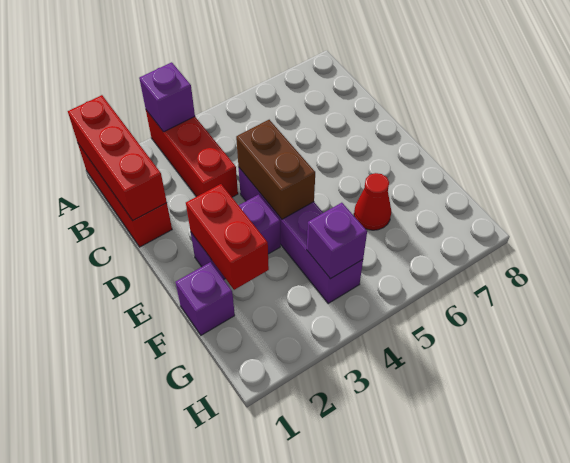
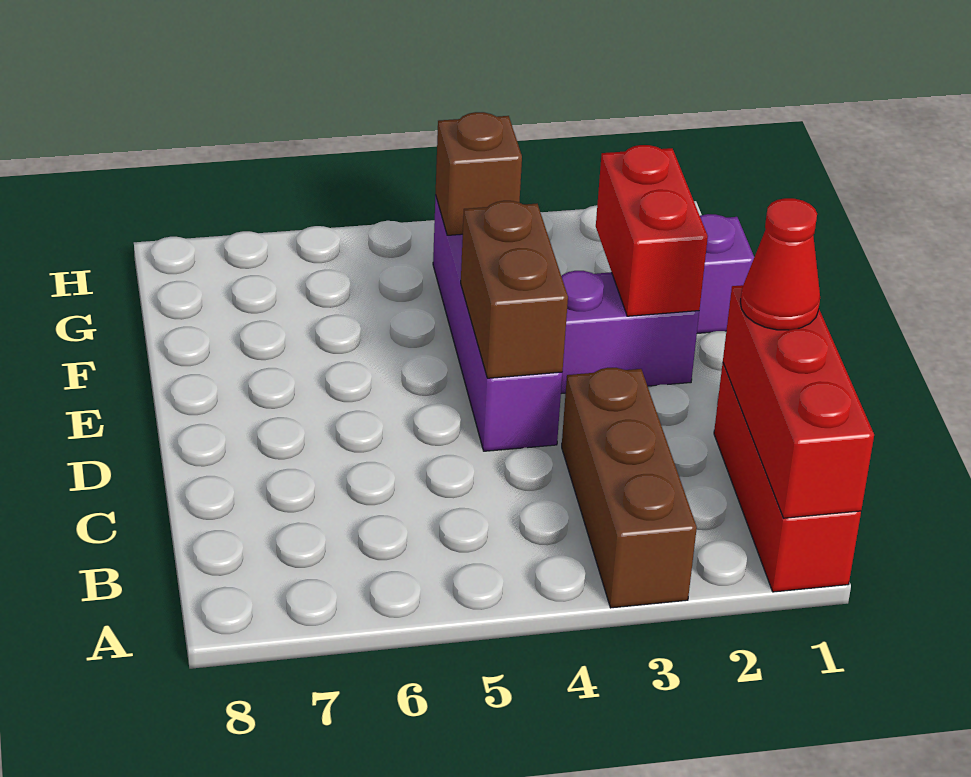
red 1x3 brick [146,110,238,197] -> brown 1x3 brick [562,368,697,608]
purple 1x1 brick [139,62,195,132] -> none
red 1x1 cone [354,173,391,230] -> red 1x1 cone moved to [740,198,820,330]
purple 1x1 brick [307,203,367,279] -> brown 1x1 brick [436,112,522,235]

